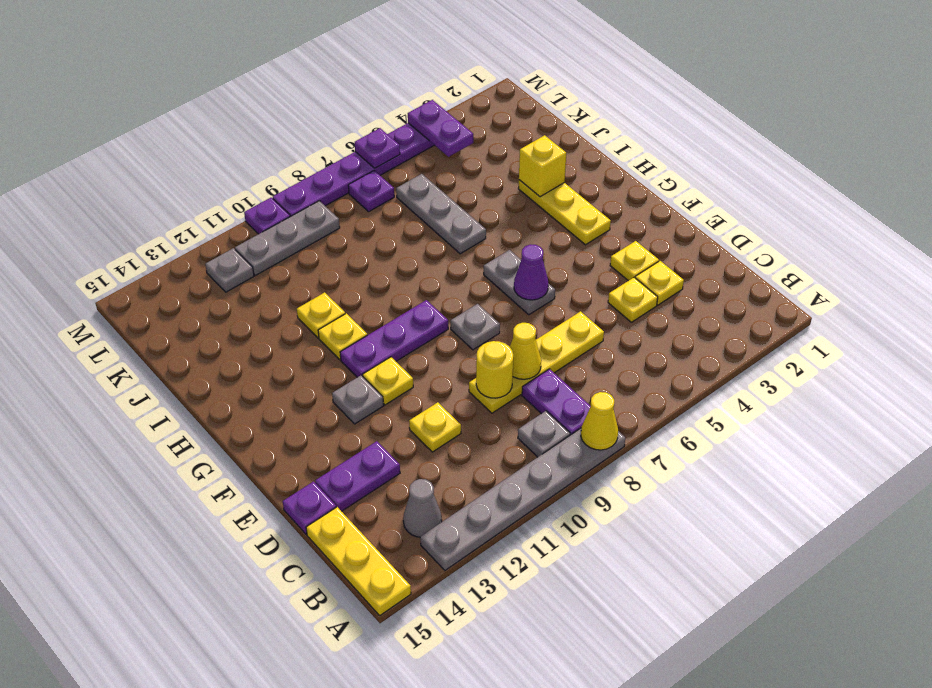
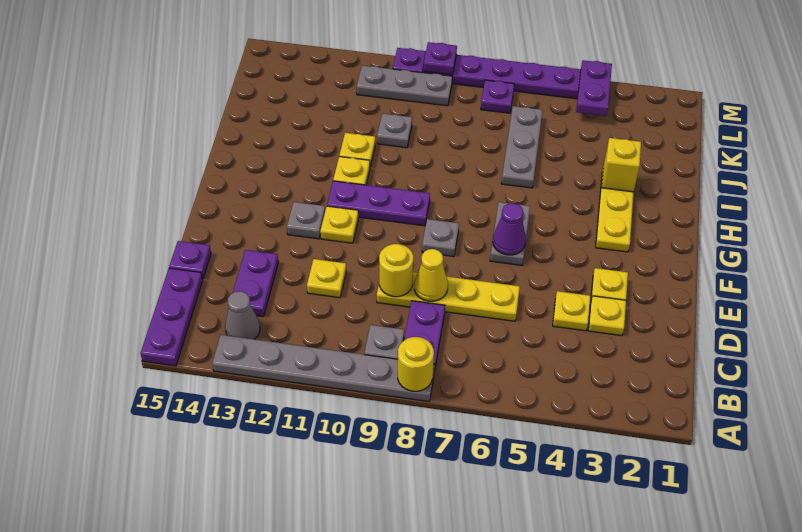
yellow 1x1 cone [581,392,618,450] -> yellow 1x1 round brick [398,337,434,391]
yellow 1x3 plate [306,507,411,615] -> purple 1x3 plate [140,268,203,366]
purple 1x2 plate [315,441,400,511] -> purple 1x2 plate turned to [233,250,278,317]
grey 1x1 plate [205,248,254,292] -> grey 1x1 plate moved to [377,113,412,148]
purple 1x1 plate [355,128,400,168] -> purple 1x1 plate moved to [423,42,457,75]

